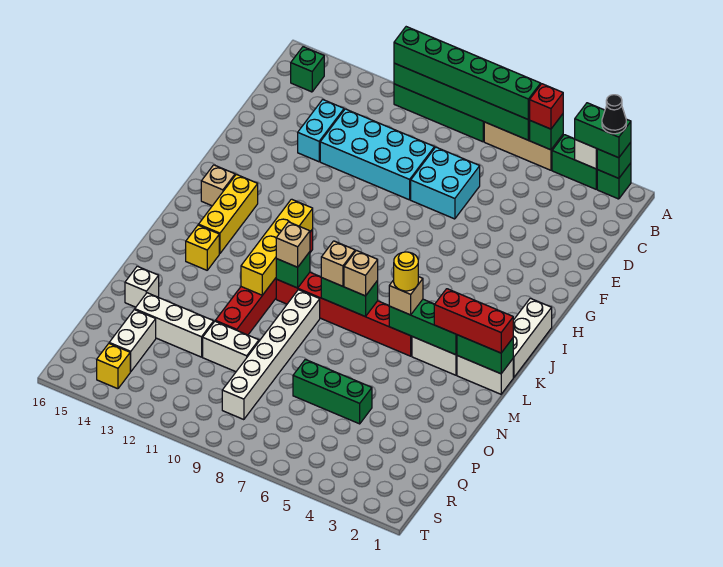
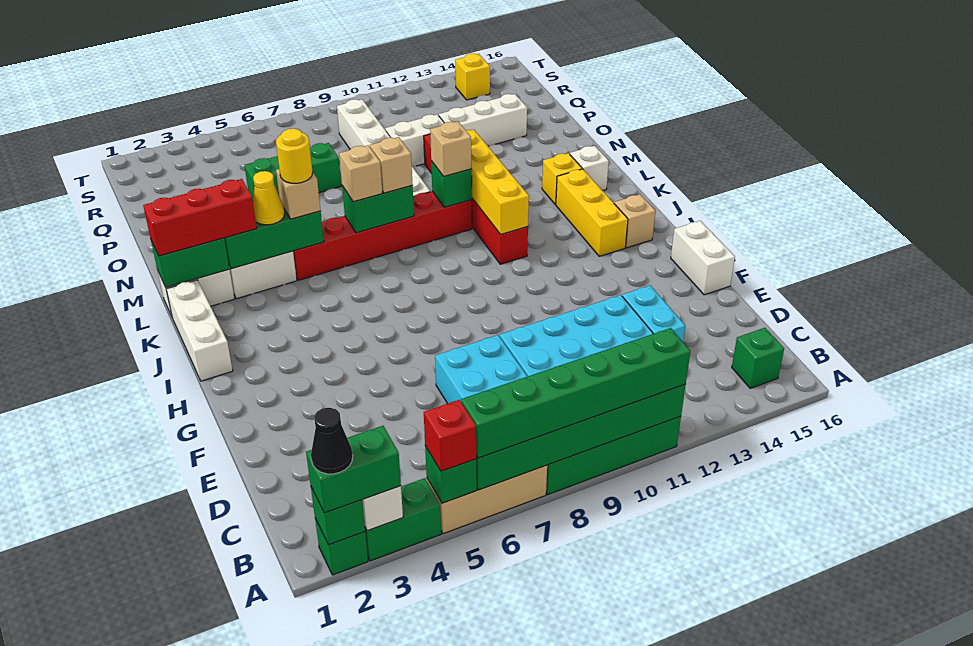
none -> yellow 1x1 cone [253,171,285,225]
white 1x1 brick [125,266,159,307] -> white 1x1 brick moved to [570,146,609,191]
white 1x2 brick [109,310,156,372] -> white 1x2 brick moved to [671,221,735,295]

